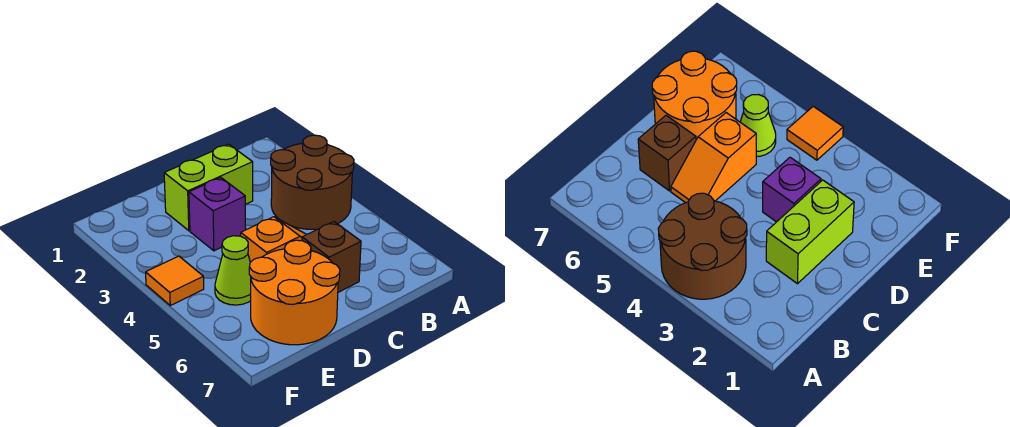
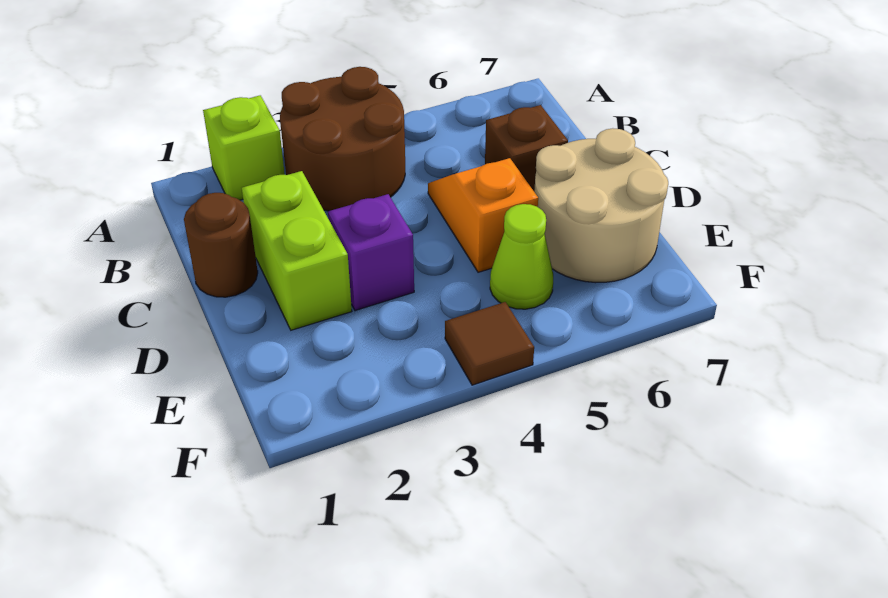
none -> lime 1x1 brick [203,95,285,200]
none -> brown 1x1 round brick [184,193,258,297]
orange 2x2 round brick [249,240,340,345] -> tan 2x2 round brick [534,128,668,283]
orange 1x1 tile [146,256,204,305] -> brown 1x1 tile [445,302,534,385]

